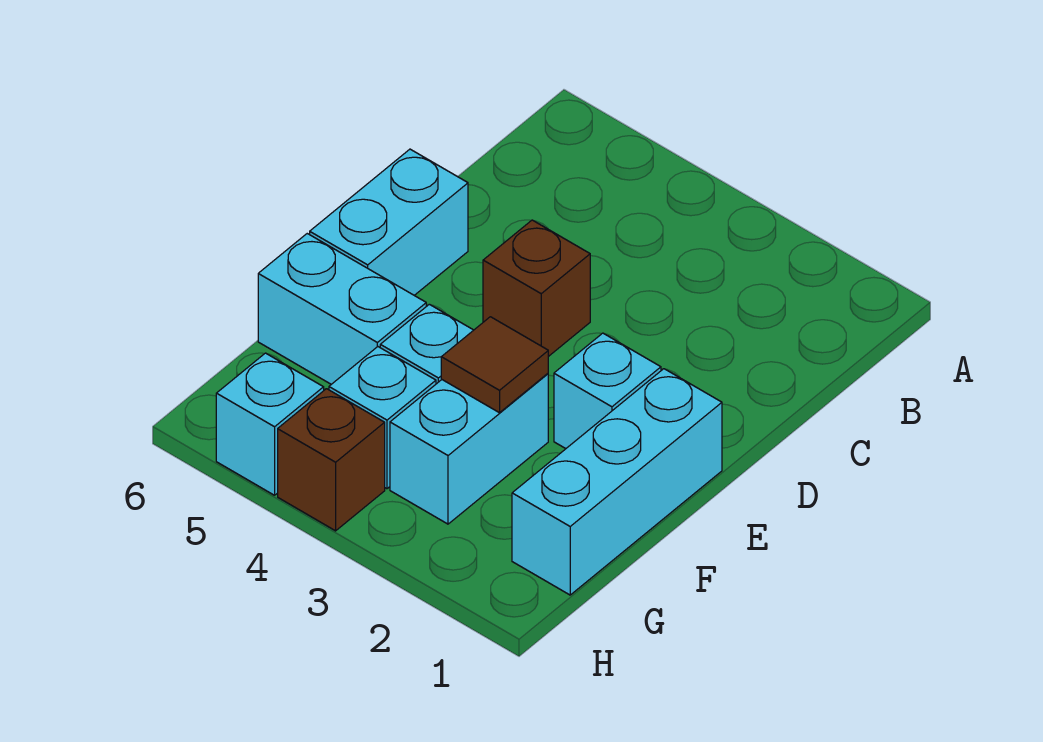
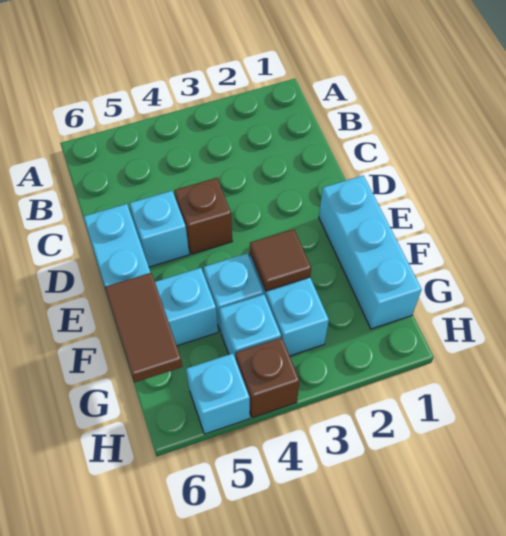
cyan 1x1 brick [554,333,661,449] -> cyan 1x1 brick moved to [129,191,189,267]
none -> brown 1x2 tile [105,273,182,383]

